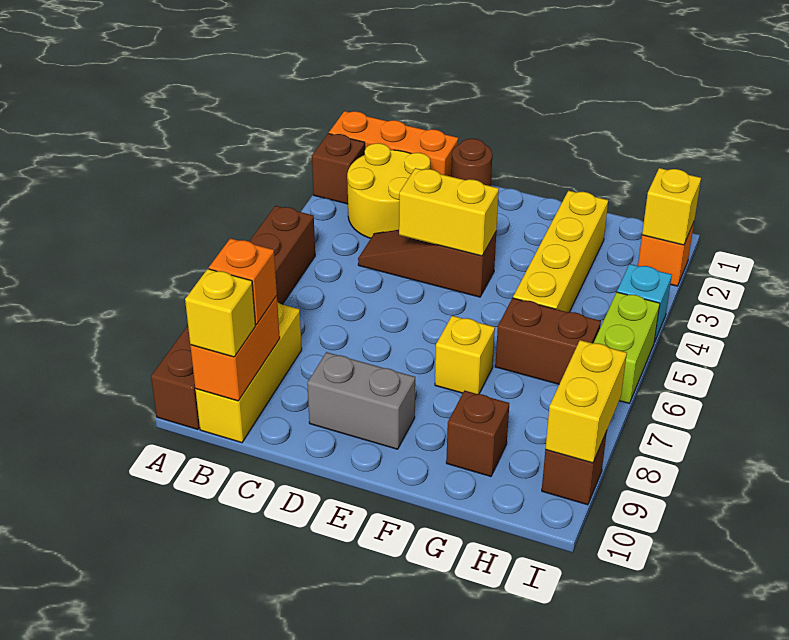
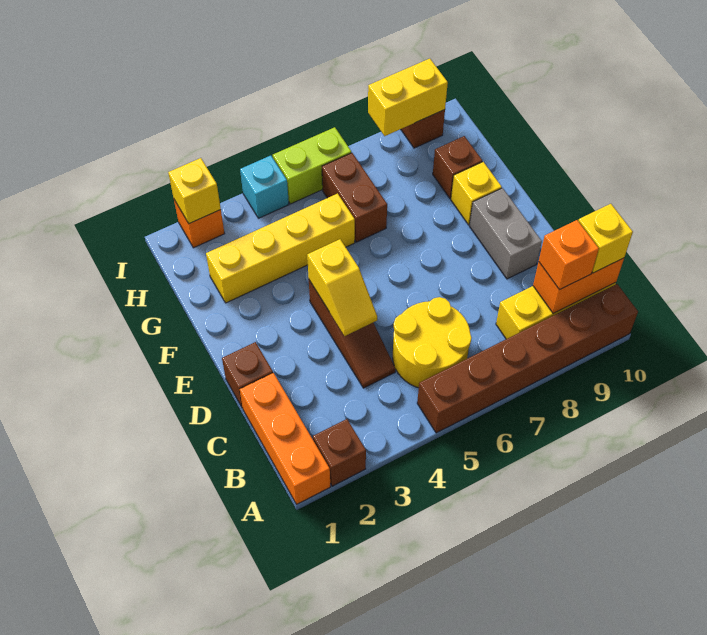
yellow 2x2 round brick [347,143,430,238] -> yellow 2x2 round brick moved to [393,297,472,388]
brown 1x1 round brick [451,139,492,186] -> brown 1x1 brick [222,342,273,408]
yellow 1x2 brick [399,168,499,256] -> yellow 1x2 slope [307,239,377,336]
yellow 1x1 brick [435,316,495,394] -> yellow 1x1 brick moved to [451,162,502,225]

